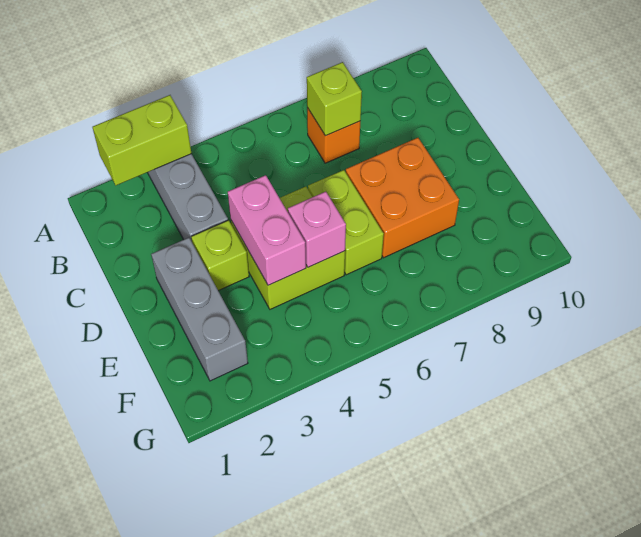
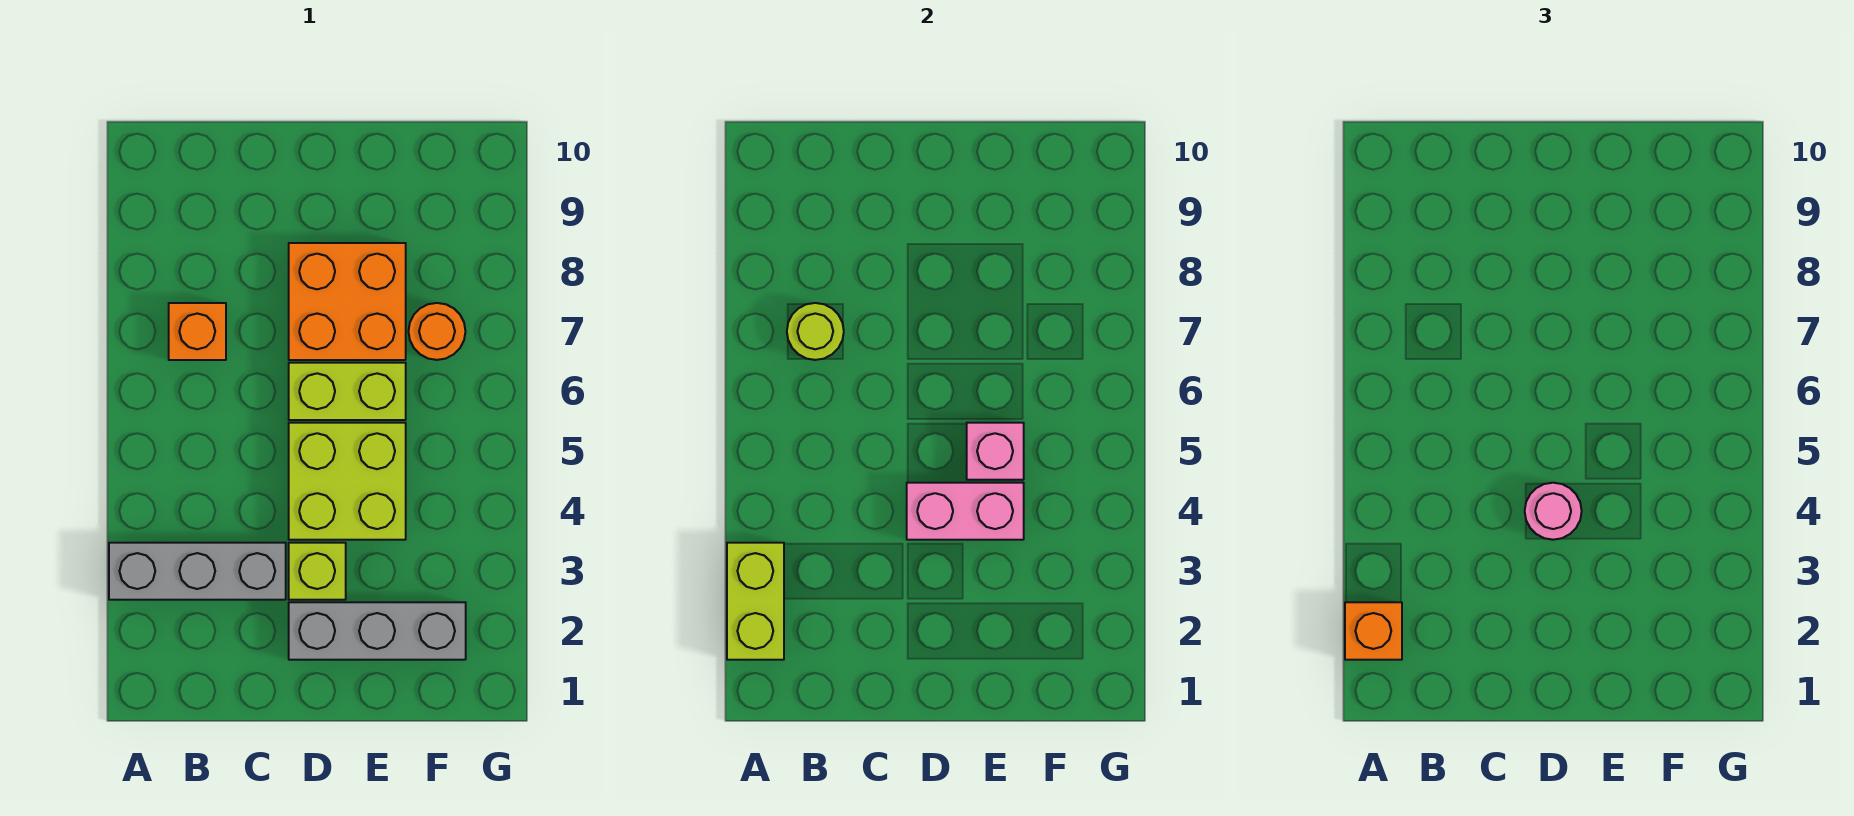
none -> orange 1x1 brick [1345,602,1402,660]
lime 1x1 brick [307,62,362,136] -> lime 1x1 round brick [787,303,844,360]
none -> pink 1x1 round brick [1525,483,1582,540]
none -> orange 1x1 round brick [409,303,465,360]

